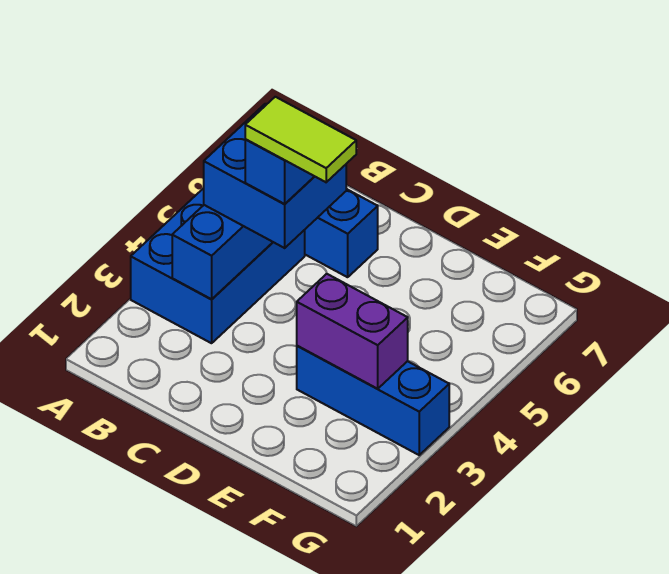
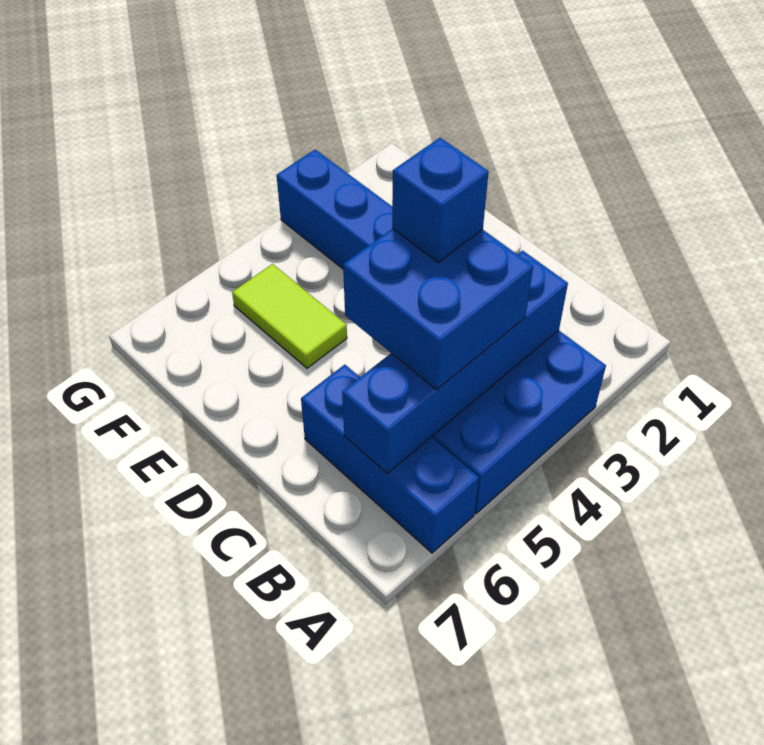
lime 1x2 tile [245,97,356,182] -> lime 1x2 tile moved to [232,264,347,368]
purple 1x2 brick [297,274,408,389] -> none

